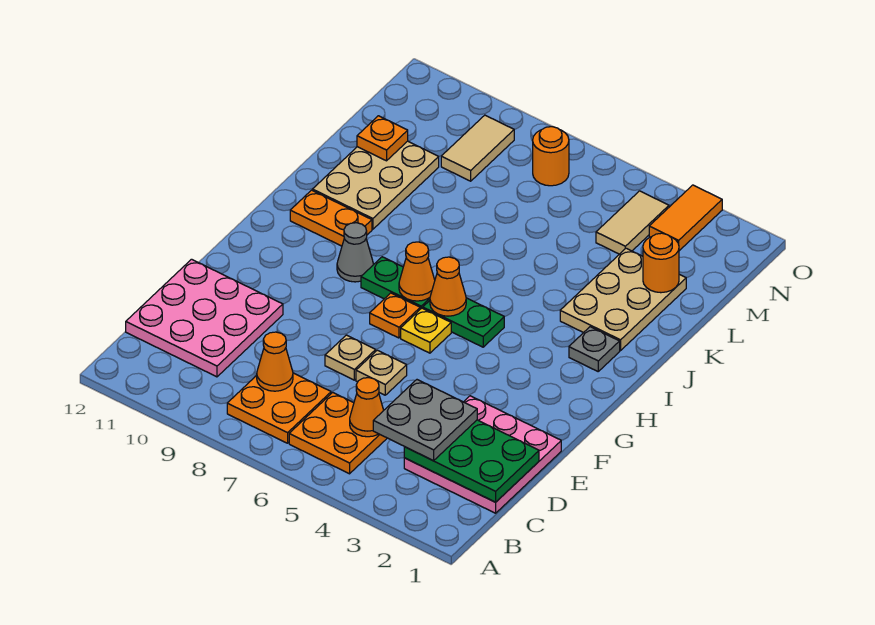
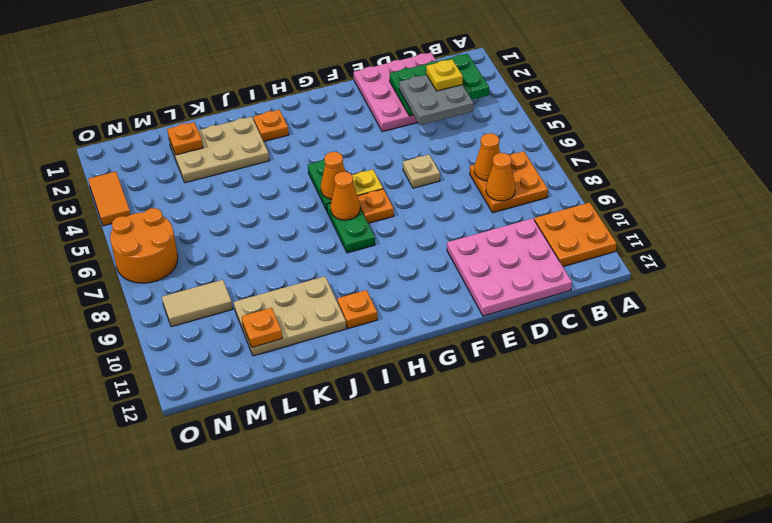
orange 2x2 plate [289,392,387,474] -> orange 2x2 plate moved to [534,203,617,267]
green 2x3 plate [404,420,539,502] -> green 2x3 plate turned to [390,54,489,116]
none -> yellow 1x1 plate [426,59,463,91]
orange 1x1 cone [350,378,384,437] -> orange 1x1 cone moved to [474,133,500,181]
tan 1x1 plate [325,335,376,380] -> none
grey 1x1 cone [337,223,373,282] -> none
grey 1x1 plate [569,327,620,371] -> orange 1x1 plate [253,110,289,142]
orange 1x2 plate [290,190,372,246] -> orange 1x1 plate [337,290,377,329]
orange 1x1 round brick [643,233,679,293] -> orange 1x1 plate [167,122,203,155]
tan 1x2 tile [596,191,669,254] -> none
orange 1x2 tile [649,185,722,251] -> orange 1x2 tile turned to [88,172,131,226]
orange 1x1 round brick [533,127,569,186] -> orange 2x2 round brick [110,208,178,283]

